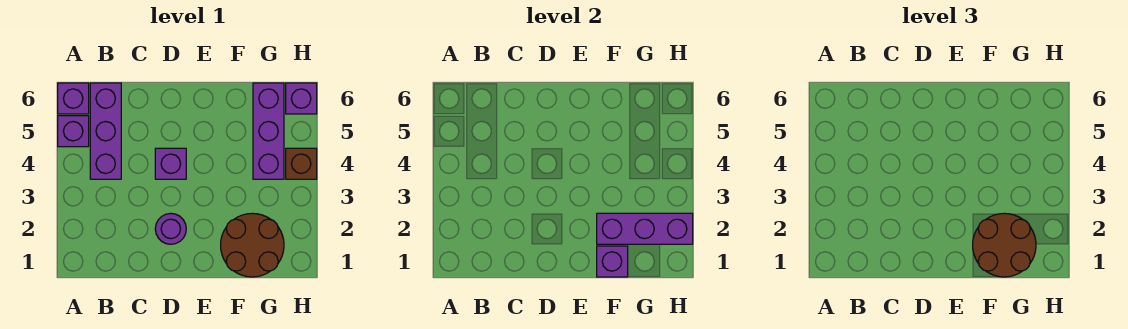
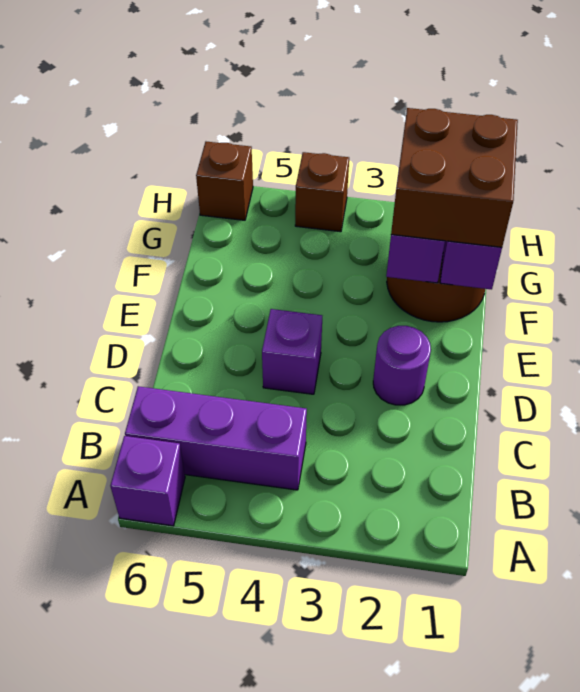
purple 1x1 brick [58,116,89,147] -> none
brown 2x2 round brick [973,213,1036,277] -> brown 2x2 brick [391,108,518,247]
purple 1x3 brick [253,83,284,179] -> none
purple 1x1 brick [286,83,317,114] -> brown 1x1 brick [196,142,253,220]

